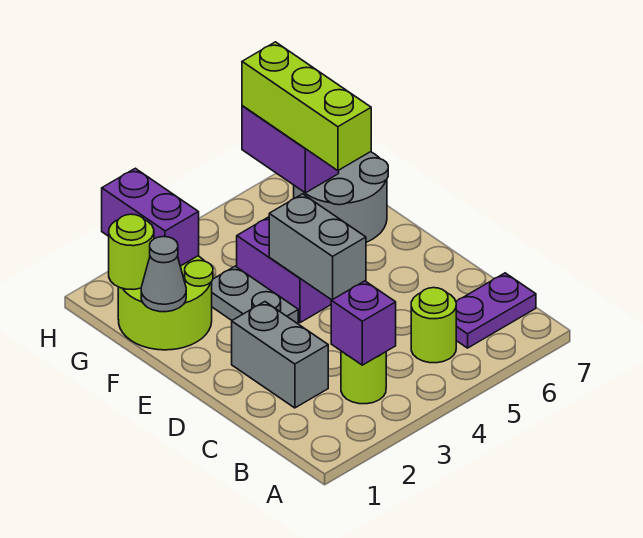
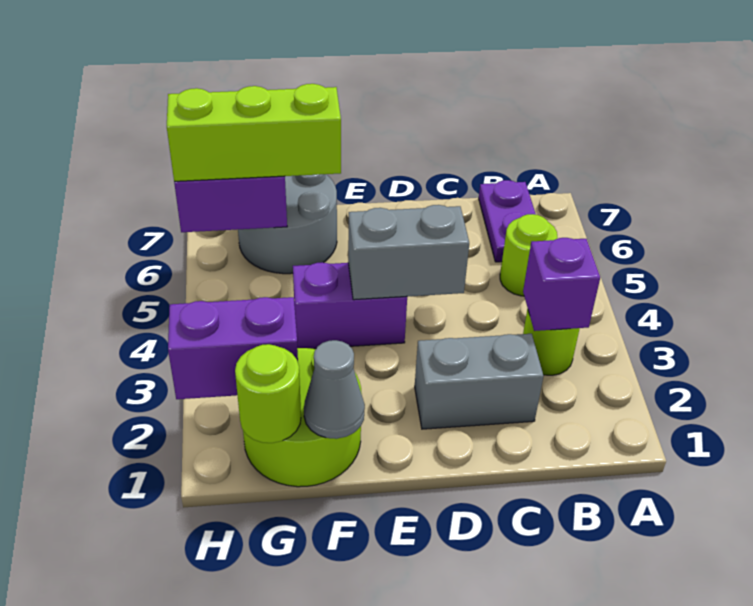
grey 1x2 plate [212,266,298,324] -> none

